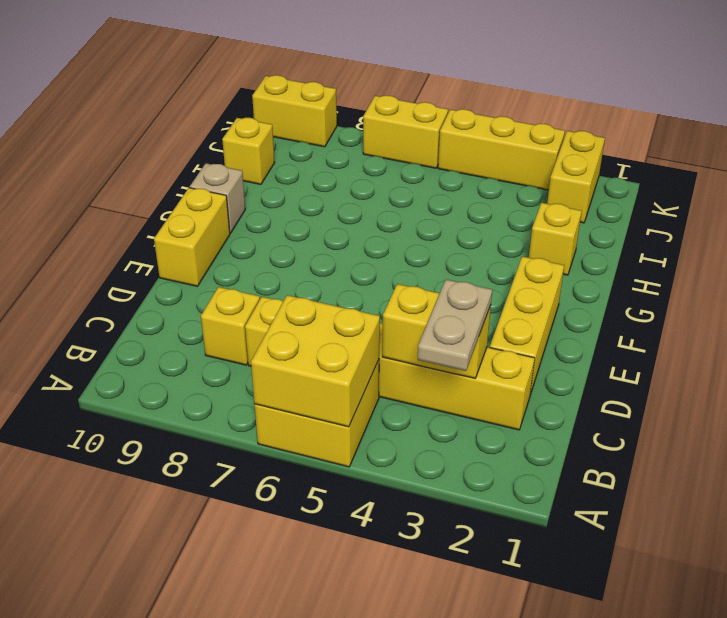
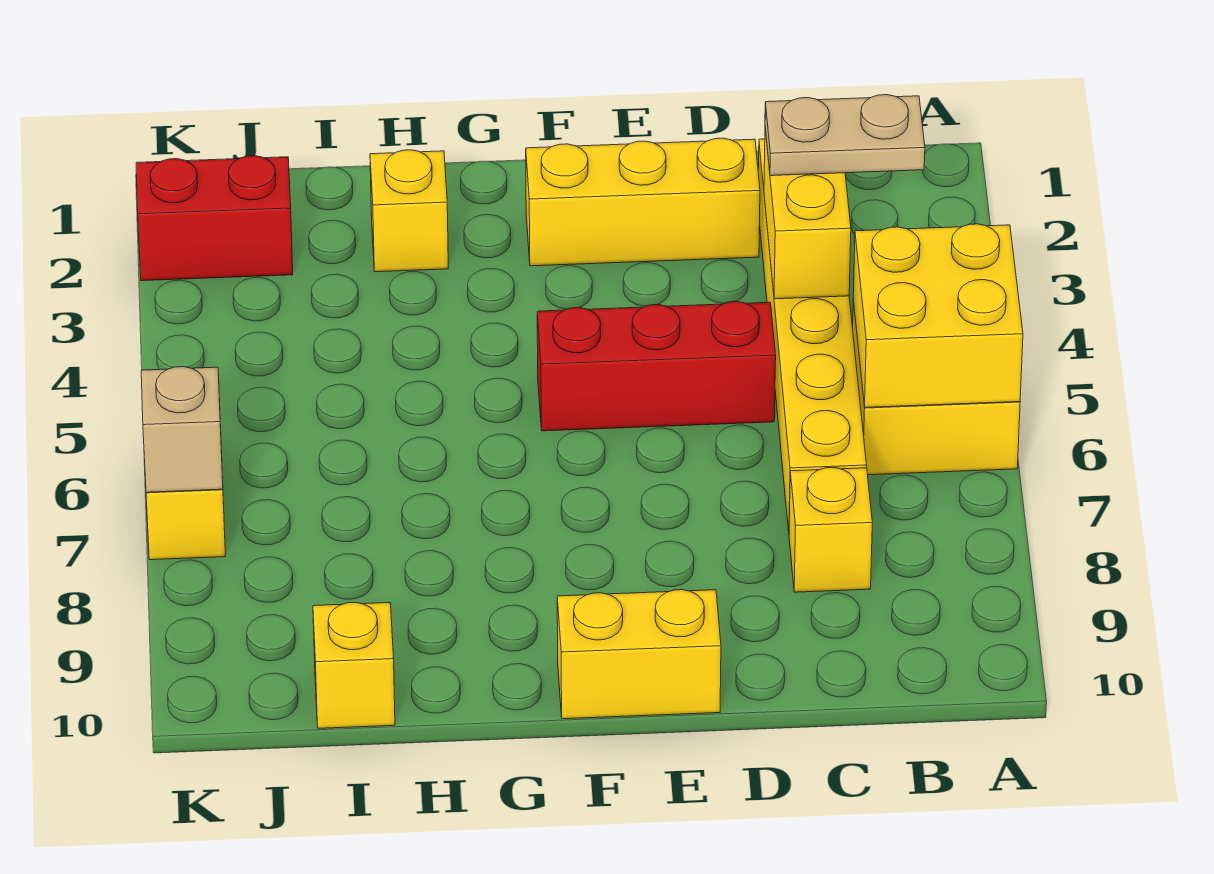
none -> red 1x3 brick [537,302,776,431]
tan 1x1 brick [190,163,245,233] -> tan 1x1 brick moved to [141,367,223,492]
yellow 1x2 brick [547,131,605,223] -> red 1x2 brick [136,156,293,281]
yellow 1x3 brick [438,109,565,190] -> none
yellow 1x2 brick [252,75,337,147] -> none

